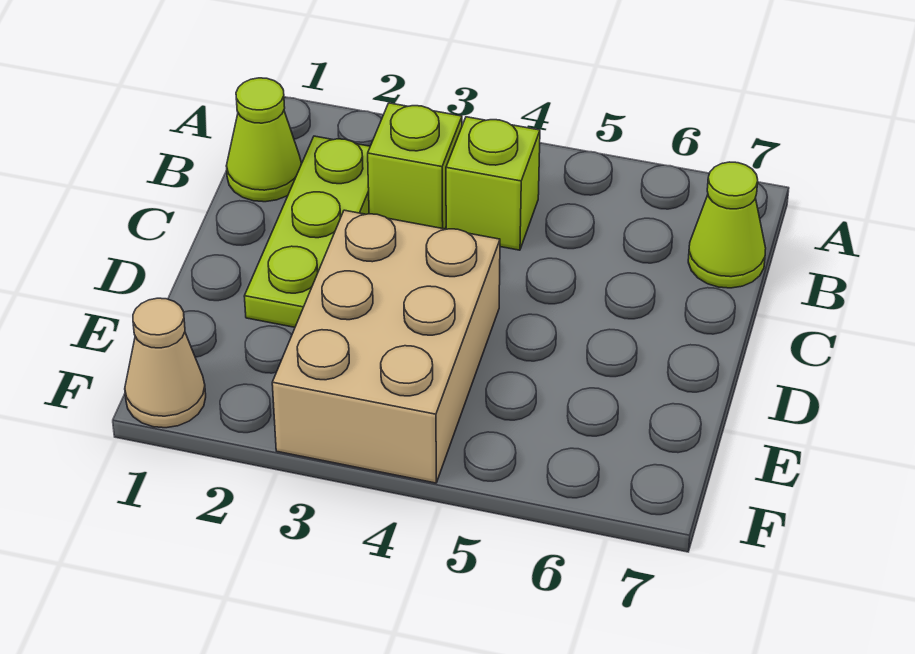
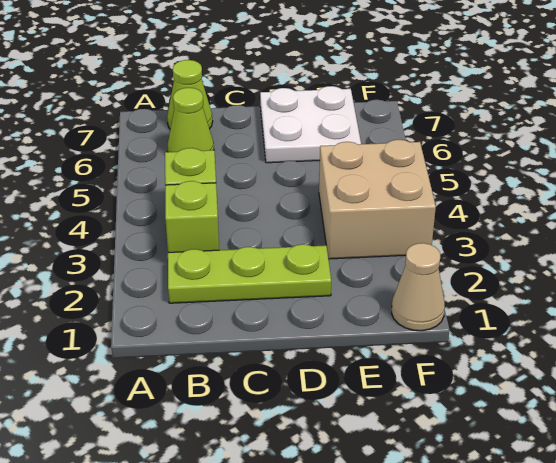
lime 1x1 cone [226,78,301,202] -> lime 1x1 cone moved to [168,88,214,152]
tan 2x3 brick [272,210,500,483] -> tan 2x2 brick [319,140,436,259]
none -> white 2x2 plate [260,86,361,163]

